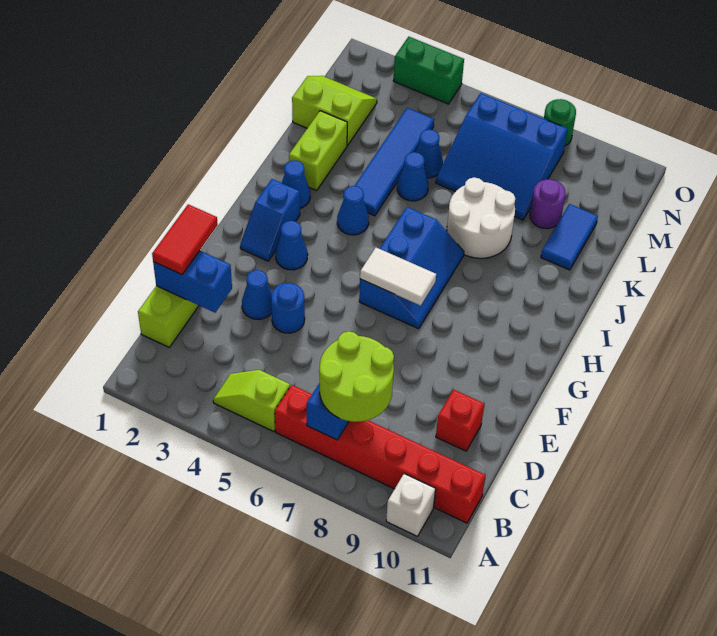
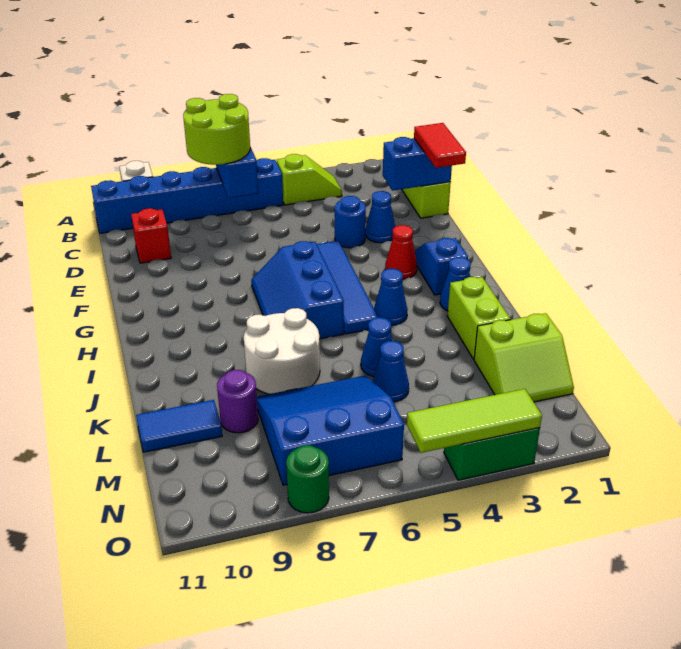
red 1x6 brick [275,385,485,523] -> blue 1x6 brick [91,158,283,233]
blue 1x1 cone [276,221,308,270] -> red 1x1 cone [385,225,417,279]
white 1x2 tile [360,248,436,306] -> none
blue 1x4 tile [355,108,434,216] -> blue 1x4 tile moved to [317,241,378,334]
blue 1x2 tile [541,204,598,270] -> blue 1x2 tile turned to [136,400,222,452]
none -> lime 1x3 tile [407,389,542,453]

